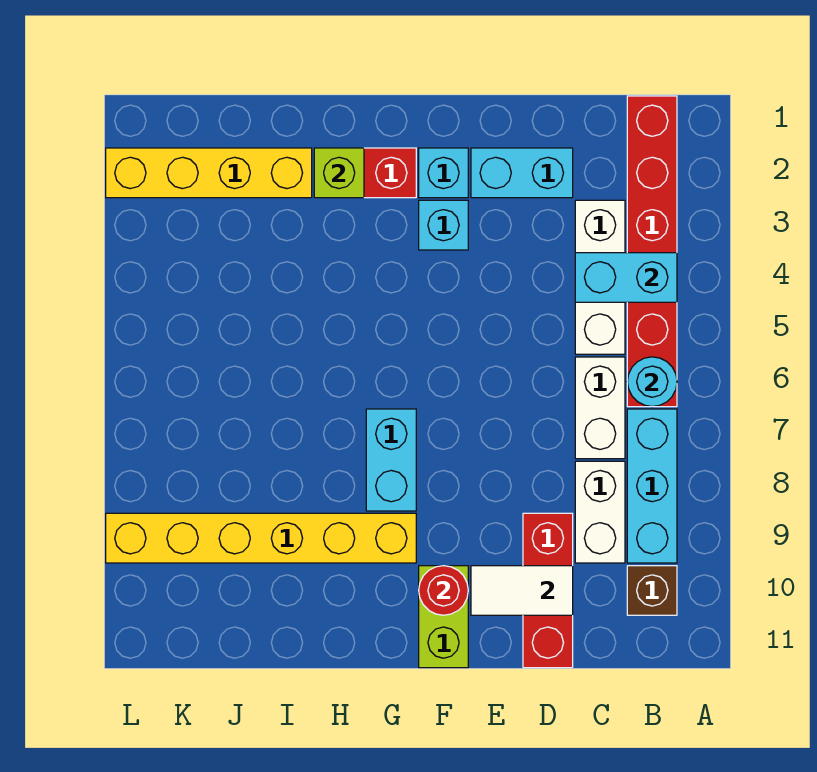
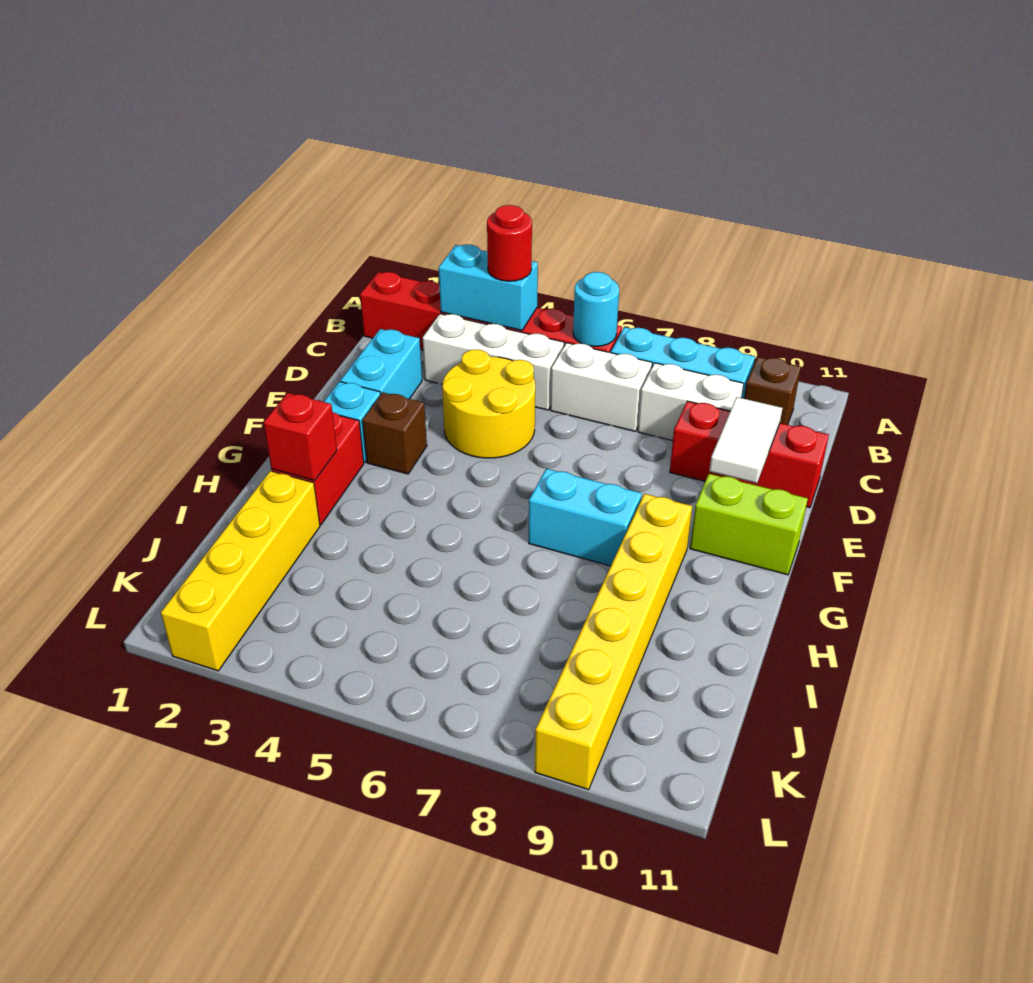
cyan 1x2 brick [575,253,677,302] -> cyan 1x2 brick turned to [439,244,538,330]
none -> yellow 2x2 round brick [442,350,535,458]
cyan 1x1 brick [419,200,468,250] -> brown 1x1 brick [363,392,427,474]
red 1x1 round brick [419,566,468,615] -> red 1x1 round brick moved to [487,205,532,281]
lime 1x1 brick [314,148,364,198] -> red 1x1 brick [264,393,337,481]

